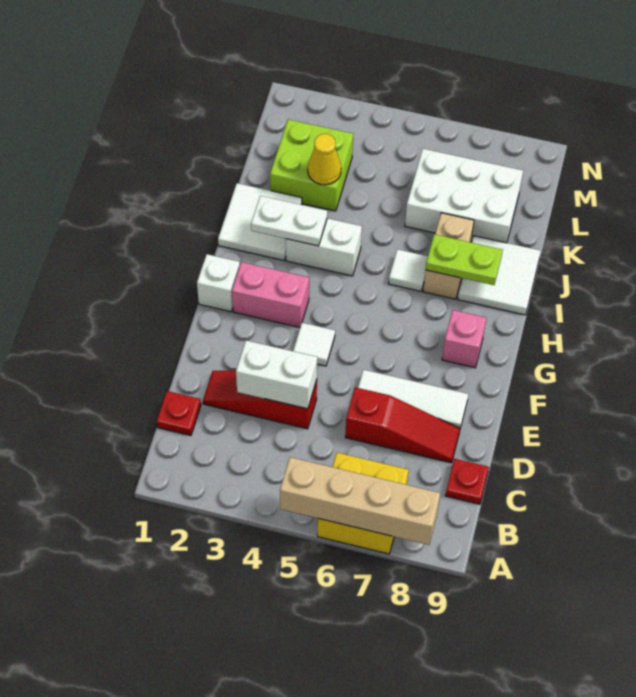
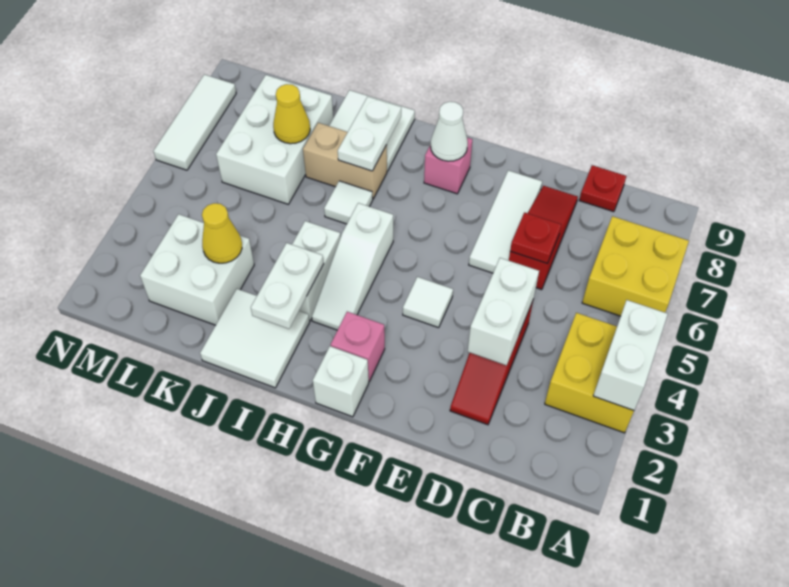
none -> yellow 2x2 brick [545,313,634,433]
none -> white 1x2 brick [593,300,668,411]
tan 1x4 brick [280,457,440,545] -> none
red 1x1 plate [157,391,201,436] -> red 1x1 plate moved to [510,213,561,263]
pink 1x2 brick [232,262,309,327] -> pink 1x1 brick [331,312,385,381]
none -> white 1x1 cone [431,102,468,161]
none -> white 1x3 slope [312,203,393,330]
lime 1x2 plate [425,234,503,285] -> white 1x2 plate [338,97,401,171]
lime 2x2 brick [270,120,353,211] -> white 2x2 brick [140,214,254,325]
none -> yellow 1x1 cone [273,84,310,144]
none -> white 1x3 tile [153,74,236,170]

